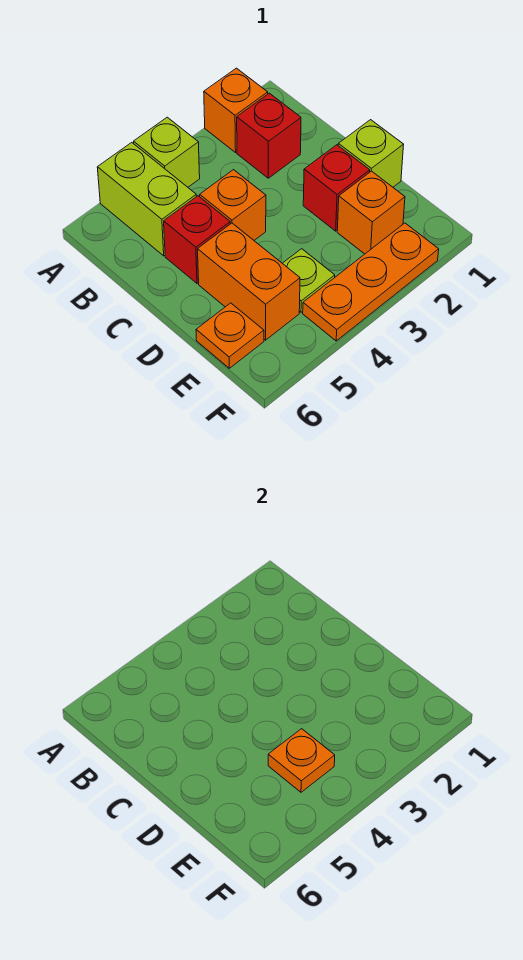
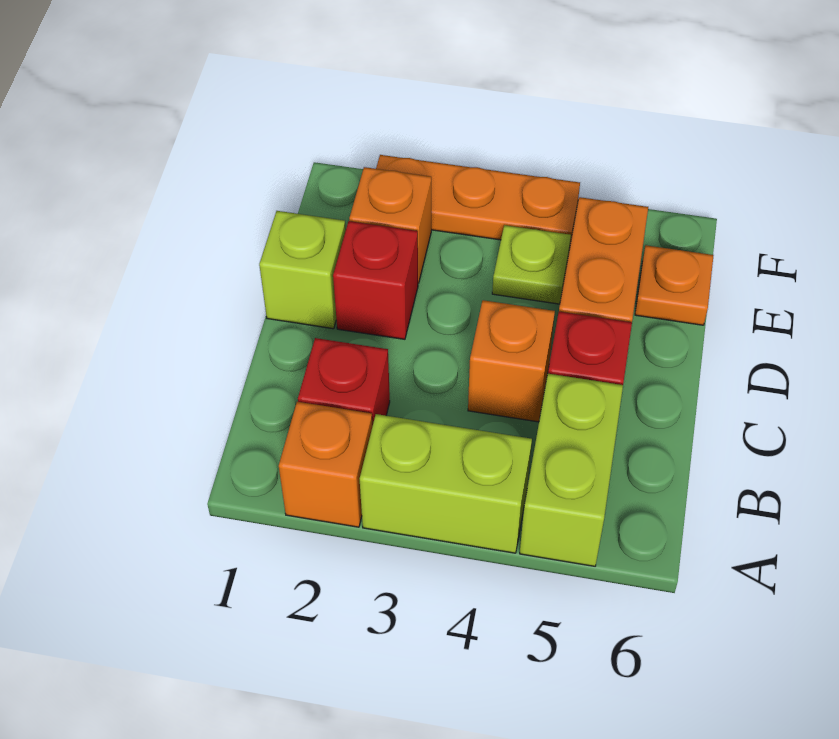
lime 1x1 brick [134,117,200,187] -> lime 1x2 brick [360,414,532,553]
orange 1x1 plate [268,729,335,792] -> none

